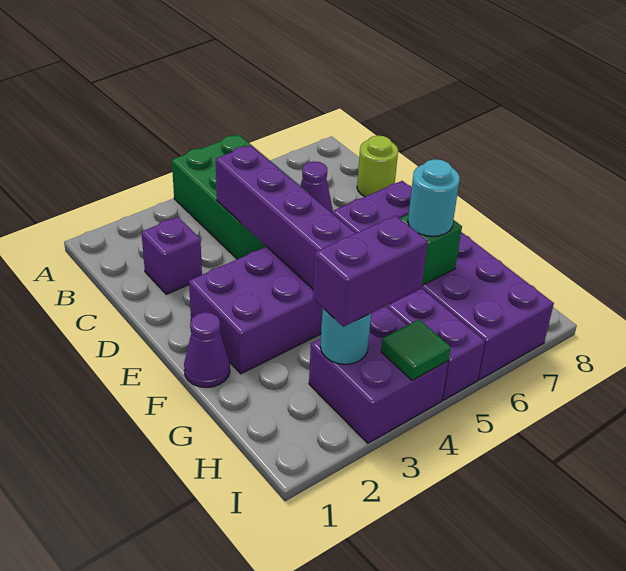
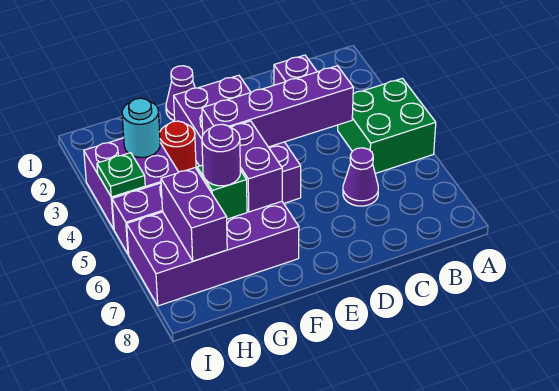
green 2x3 brick [172,135,308,259] -> green 2x2 brick [338,78,436,174]
lime 1x1 round brick [357,136,398,197] -> none
none -> red 1x1 round brick [160,121,196,172]
cyan 1x1 round brick [408,159,460,236] -> purple 1x1 round brick [202,124,240,186]
purple 1x2 brick [313,216,428,327] -> purple 1x2 brick moved to [161,168,227,261]
green 1x1 tile [381,320,451,381] -> green 1x1 plate [97,153,145,197]

